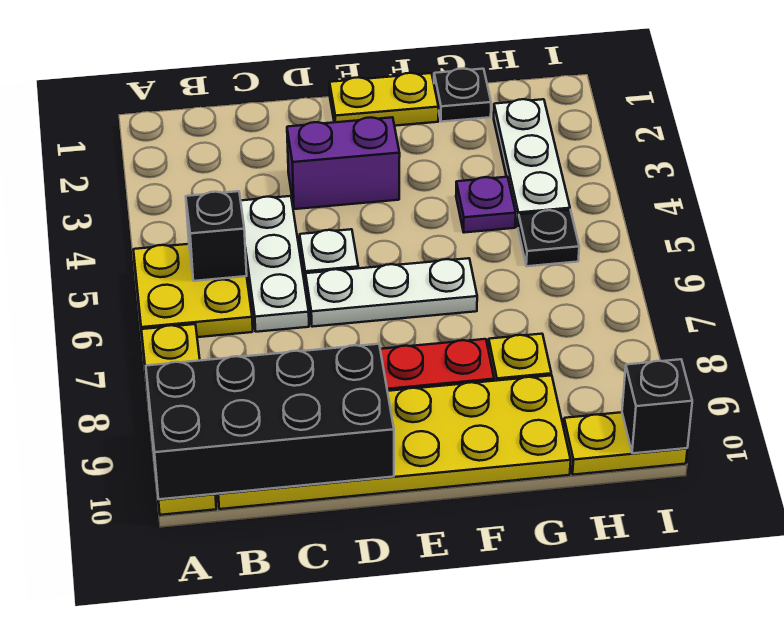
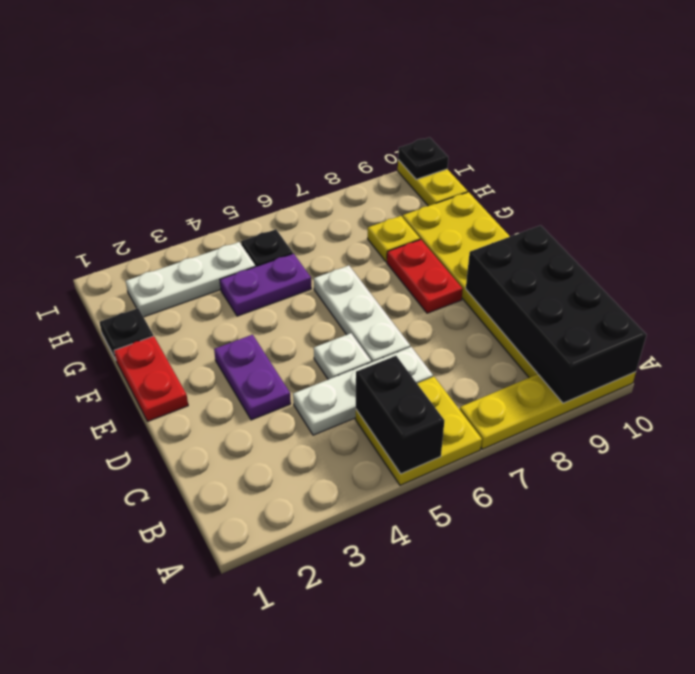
black 1x1 brick [186,191,247,281] -> black 1x2 brick [356,356,445,474]
purple 1x2 brick [287,117,400,209] -> purple 1x2 plate [214,335,291,420]
yellow 1x2 plate [330,73,439,126] -> red 1x2 plate [114,336,188,421]
purple 1x1 plate [456,177,516,233] -> purple 1x2 plate [220,254,311,316]
black 1x1 brick [622,359,692,453] -> black 1x1 plate [398,137,448,179]

